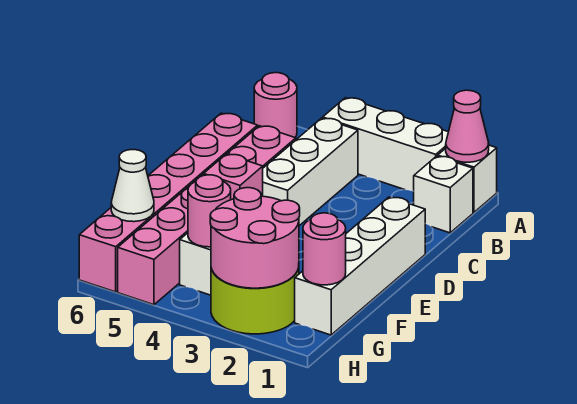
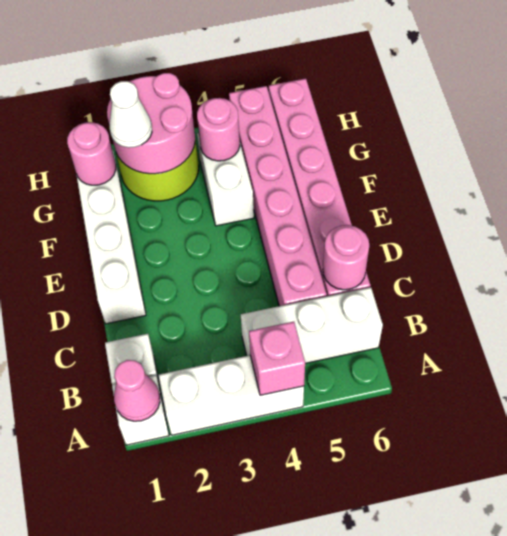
pink 1x1 round brick [254,73,297,137] -> pink 1x1 round brick moved to [323,225,369,290]
white 1x3 brick [263,118,358,226] -> white 1x3 brick turned to [241,287,383,363]
pink 1x1 brick [204,154,263,200] -> pink 1x1 brick moved to [249,322,305,395]
white 1x1 cone [111,150,154,222] -> white 1x1 cone moved to [110,81,152,148]

